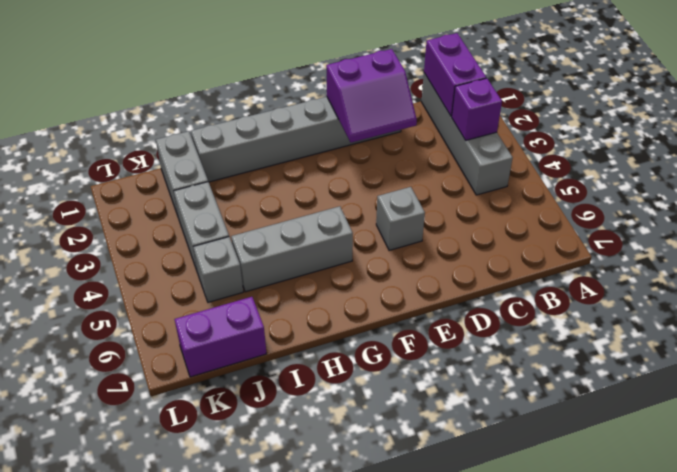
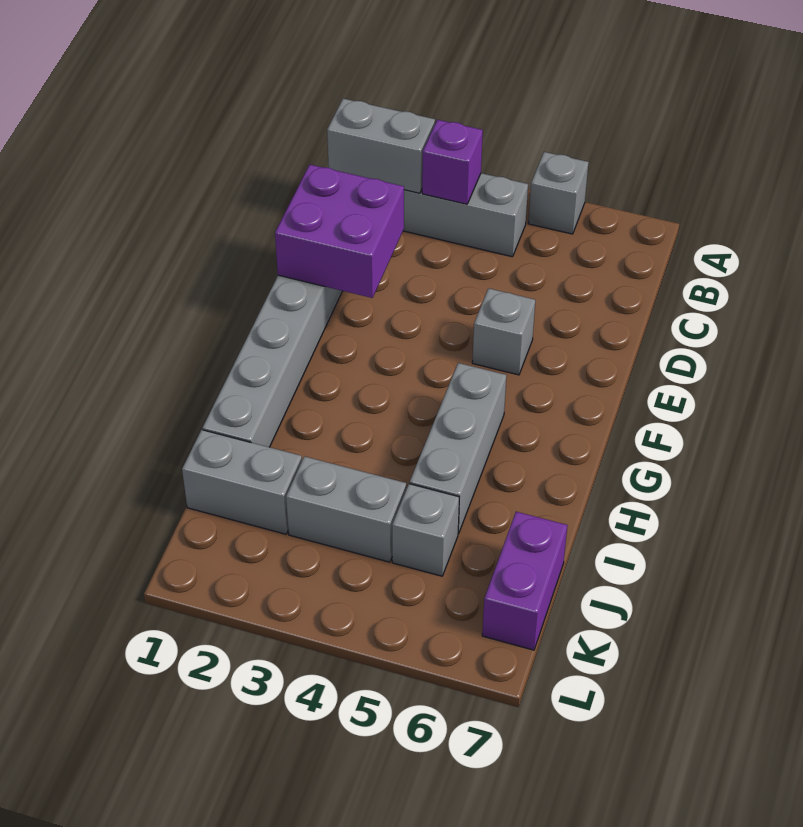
none -> grey 1x1 brick [528,152,589,234]
purple 1x2 brick [424,33,486,116] -> grey 1x2 brick [327,99,435,193]
purple 2x2 slope [326,49,417,142] -> purple 2x2 brick [275,165,404,298]

